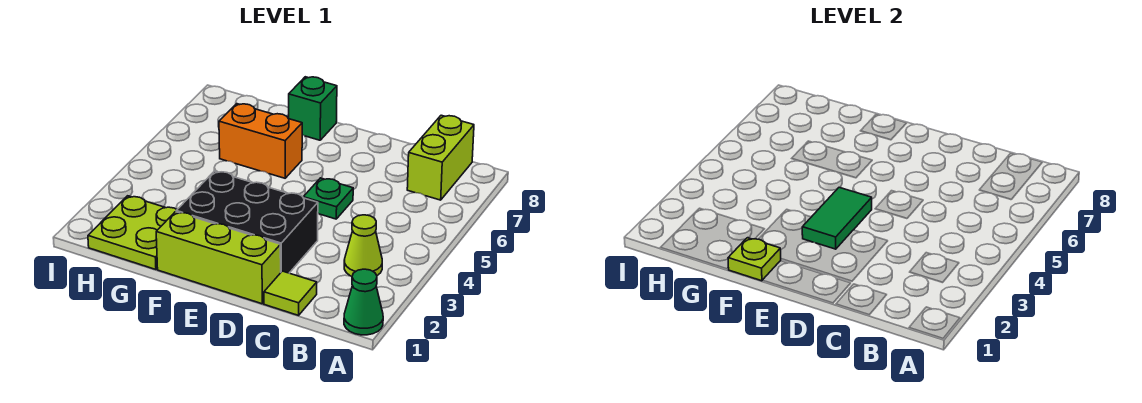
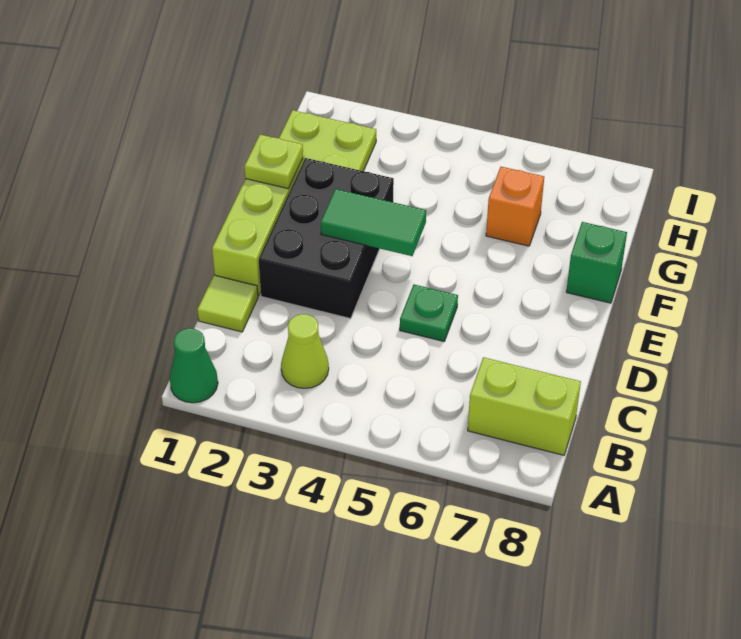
orange 1x2 brick [219,104,302,178] -> orange 1x1 brick [486,167,544,246]

